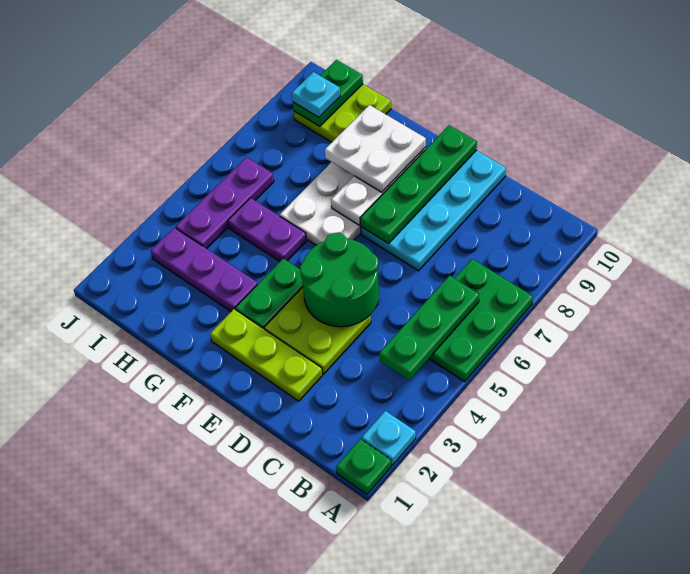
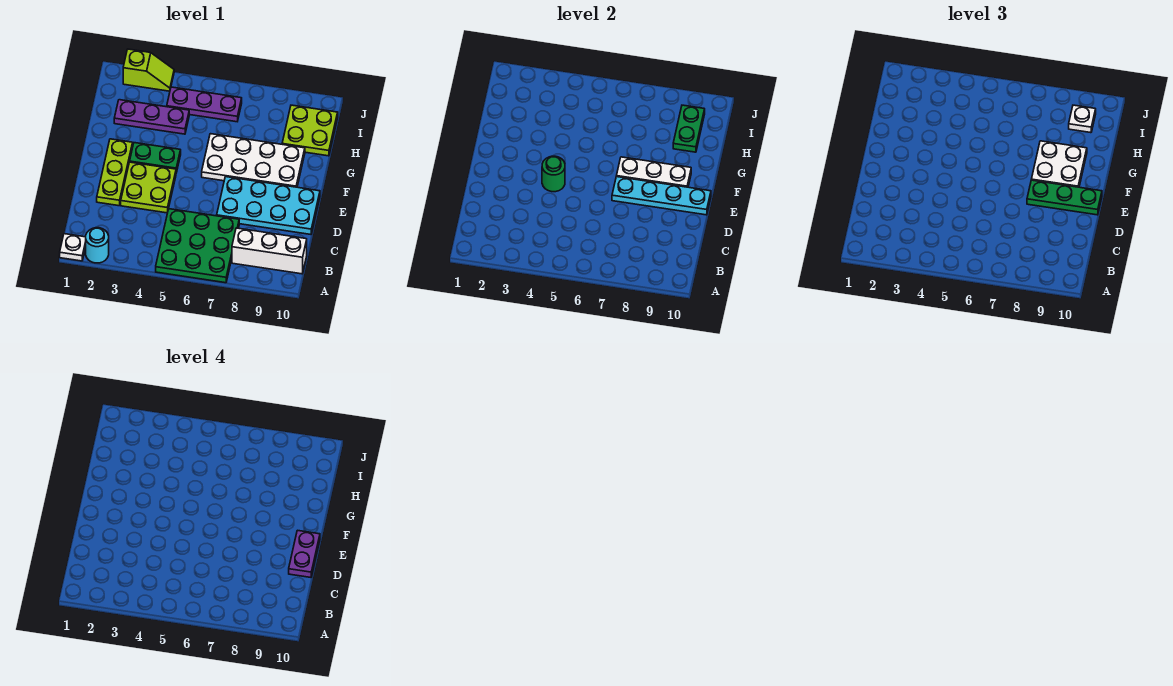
green 1x1 plate [336,439,391,494] -> white 1x1 plate [60,234,86,261]
cyan 1x1 plate [362,411,416,465] -> cyan 1x1 round brick [86,228,109,263]
green 2x3 plate [429,259,533,382] -> green 3x3 plate [156,209,239,283]
green 1x3 plate [379,276,479,380] -> green 1x3 plate moved to [1027,180,1102,215]
none -> white 1x3 brick [232,228,307,274]
green 2x2 round brick [300,233,379,327] -> green 1x1 round brick [542,156,565,192]
green 1x4 plate [360,125,477,244] -> cyan 1x4 plate [612,177,711,215]
purple 1x3 plate [151,228,258,311] -> purple 1x3 plate turned to [114,100,189,134]
purple 1x2 plate [228,198,307,261] -> purple 1x2 plate moved to [289,530,320,577]
green 1x2 plate [293,60,363,126] -> green 1x2 plate turned to [673,105,705,152]
cyan 1x1 plate [292,72,340,117] -> white 1x1 plate [1069,105,1096,133]
none -> lime 1x2 slope [123,49,174,91]

